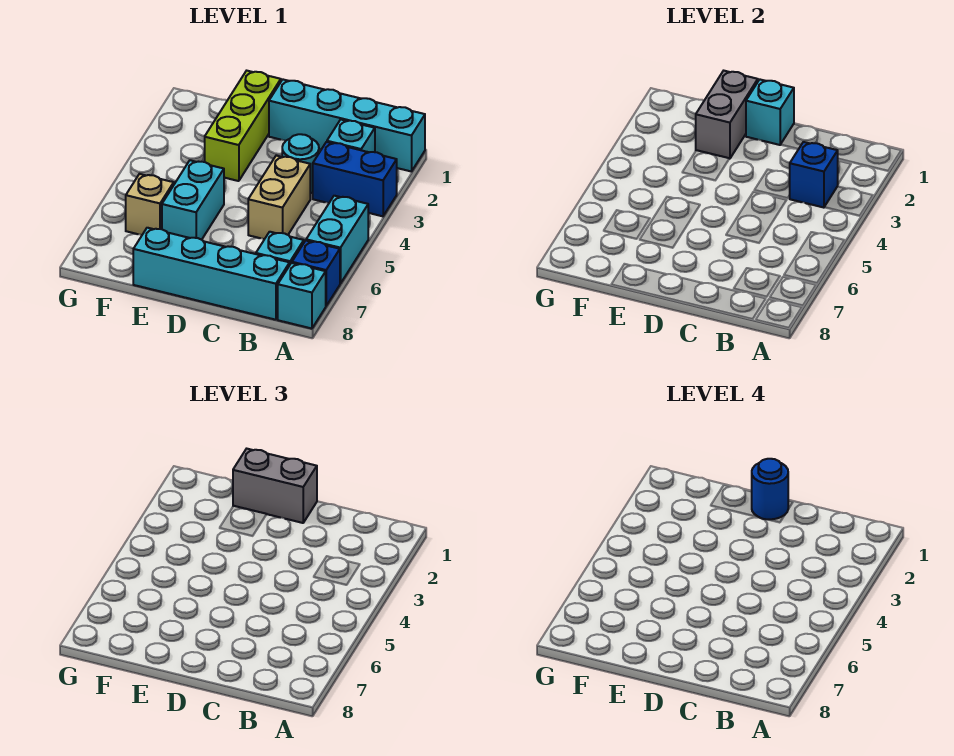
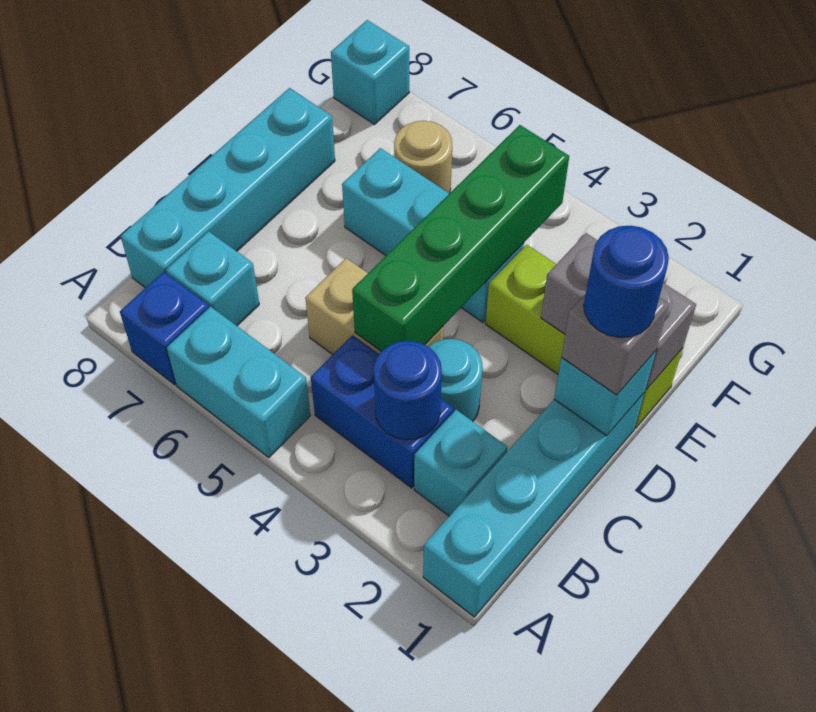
blue 1x2 brick [313,142,397,216] -> blue 1x2 brick turned to [311,335,453,488]
cyan 1x1 brick [278,263,326,329] -> cyan 1x1 brick moved to [331,20,409,124]
blue 1x1 brick [789,142,838,208] -> blue 1x1 round brick [374,341,442,440]
none -> green 1x4 brick [352,125,569,351]
grey 1x2 brick [233,449,317,523] -> grey 1x1 brick [561,294,669,395]
cyan 1x2 brick [162,160,224,240] -> cyan 1x3 brick [342,148,524,322]
tan 1x1 brick [126,174,174,235] -> tan 1x1 round brick [394,121,452,193]

